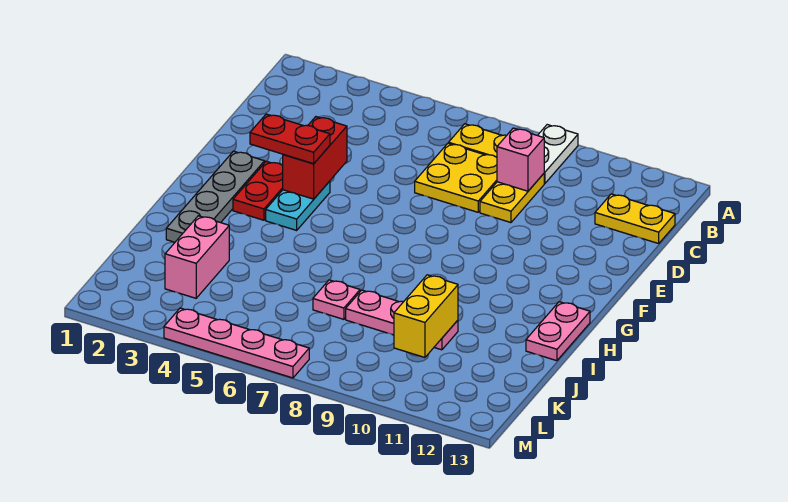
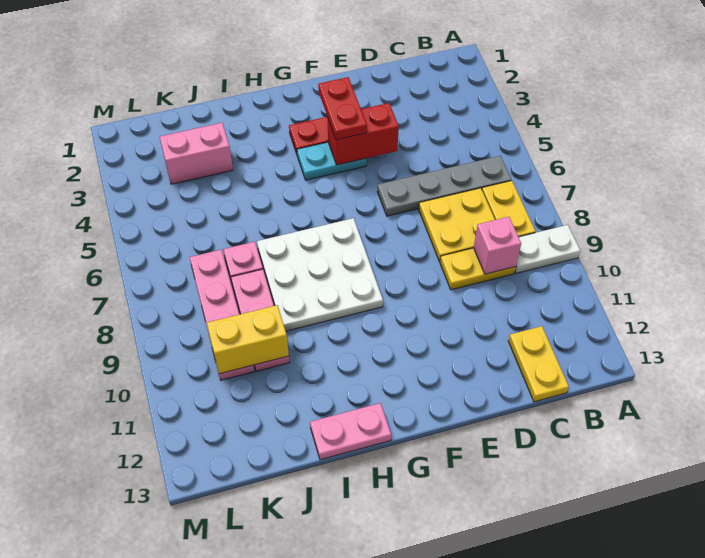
grey 1x4 plate [166,151,265,242] -> grey 1x4 plate moved to [377,156,511,216]
none -> white 3x3 plate [257,218,383,331]
pink 1x4 plate [164,308,309,378] -> pink 1x4 plate moved to [190,250,254,380]

